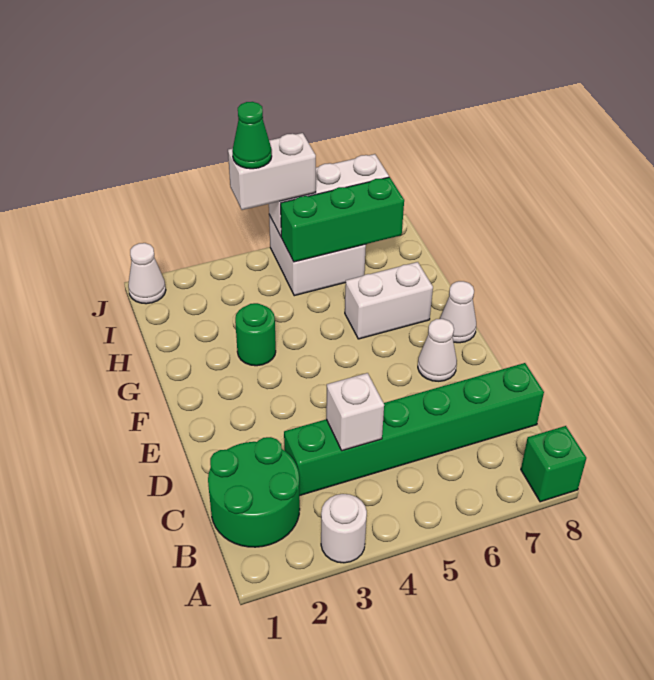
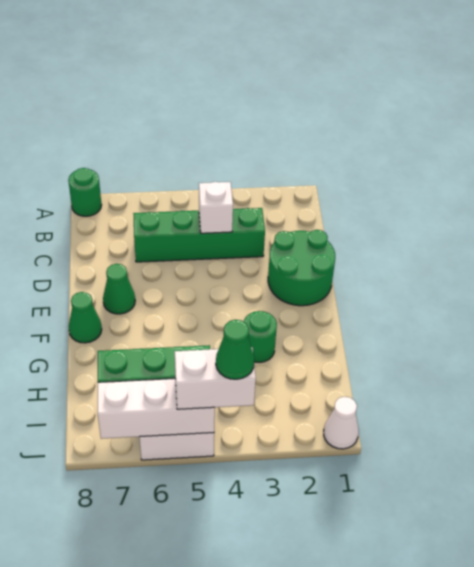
white 1x1 round brick [321,494,367,563] -> none
green 1x1 brick [521,426,586,502] -> green 1x1 round brick [68,168,102,216]
green 2x2 round brick [208,437,300,547] -> green 2x2 round brick moved to [268,230,335,306]
green 1x6 brick [284,363,544,496] -> green 1x4 brick [133,208,265,262]
white 1x1 cone [418,319,457,381] -> green 1x1 cone [103,264,135,314]
white 1x1 cone [440,281,476,343] -> green 1x1 cone [69,292,102,343]
white 1x2 brick [345,262,433,339] -> none

